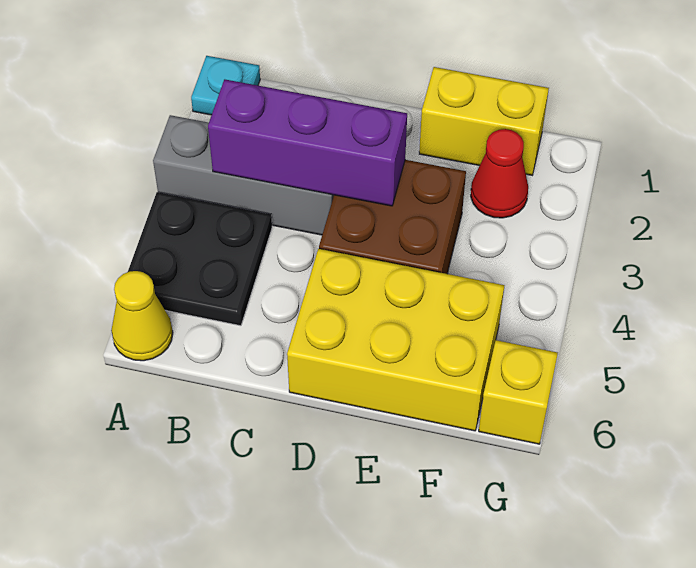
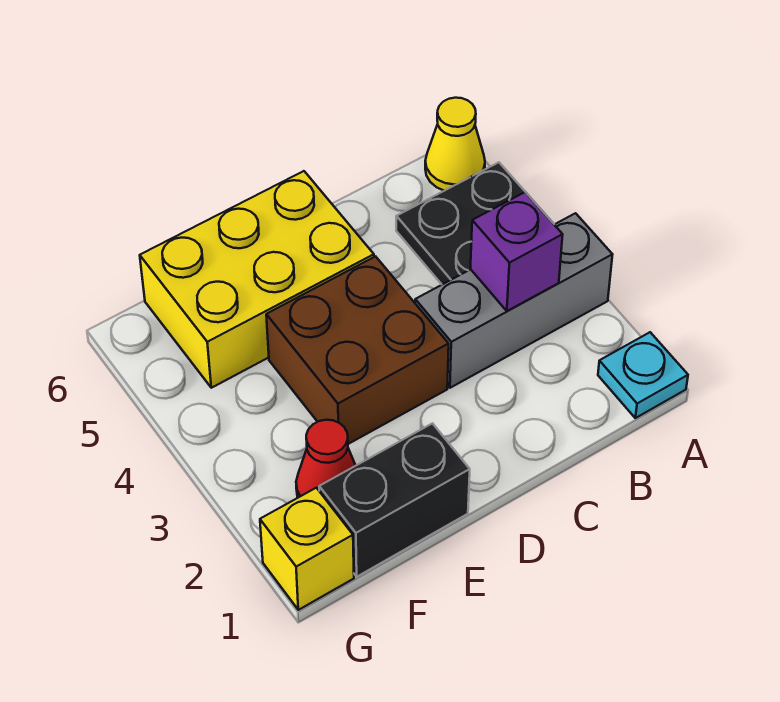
purple 1x3 brick [208,79,407,206] -> purple 1x1 brick [470,192,563,311]
yellow 1x2 brick [419,67,549,175] -> black 1x2 brick [319,423,470,577]
yellow 1x1 brick [479,340,558,444] -> yellow 1x1 brick moved to [260,488,354,610]

